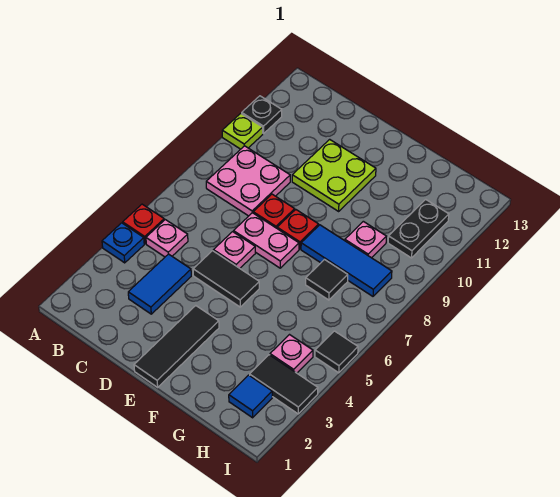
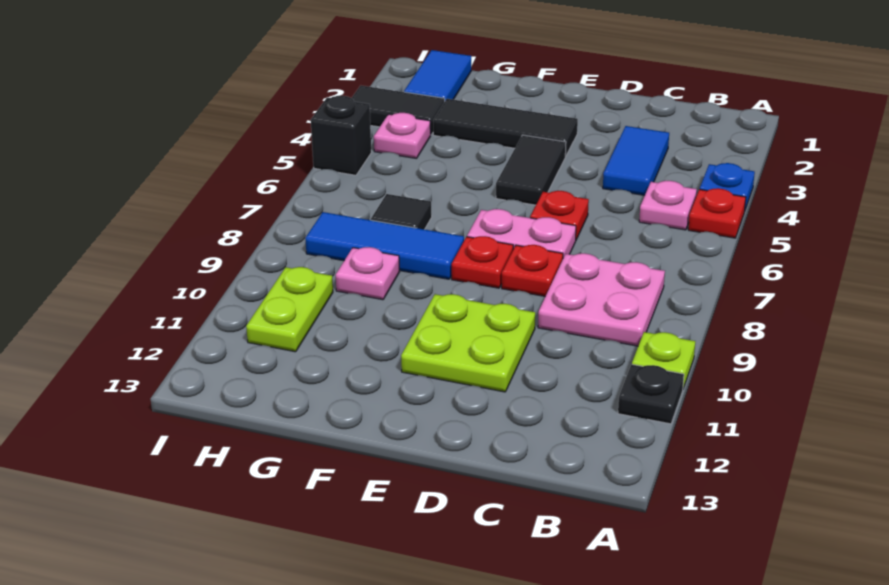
black 1x2 tile [193,251,259,307] -> black 1x2 tile turned to [496,135,566,205]
pink 1x1 plate [213,232,255,268] -> red 1x1 plate [530,191,589,239]
black 1x3 tile [134,306,219,387] -> black 1x3 tile turned to [433,99,578,156]
blue 1x1 tile [229,375,272,418] -> blue 1x2 tile [404,50,471,100]
black 1x2 plate [388,199,449,258] -> lime 1x2 plate [246,267,333,352]
black 1x1 tile [315,331,358,373] -> black 1x1 brick [311,96,371,175]

